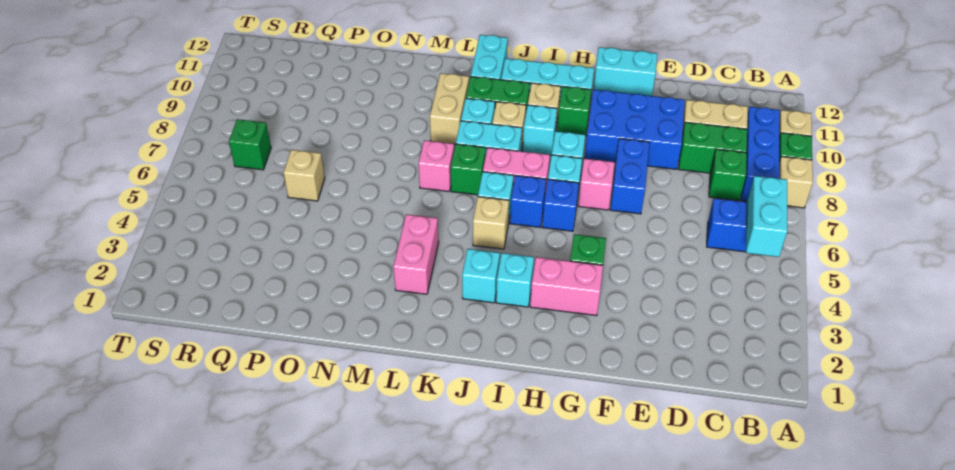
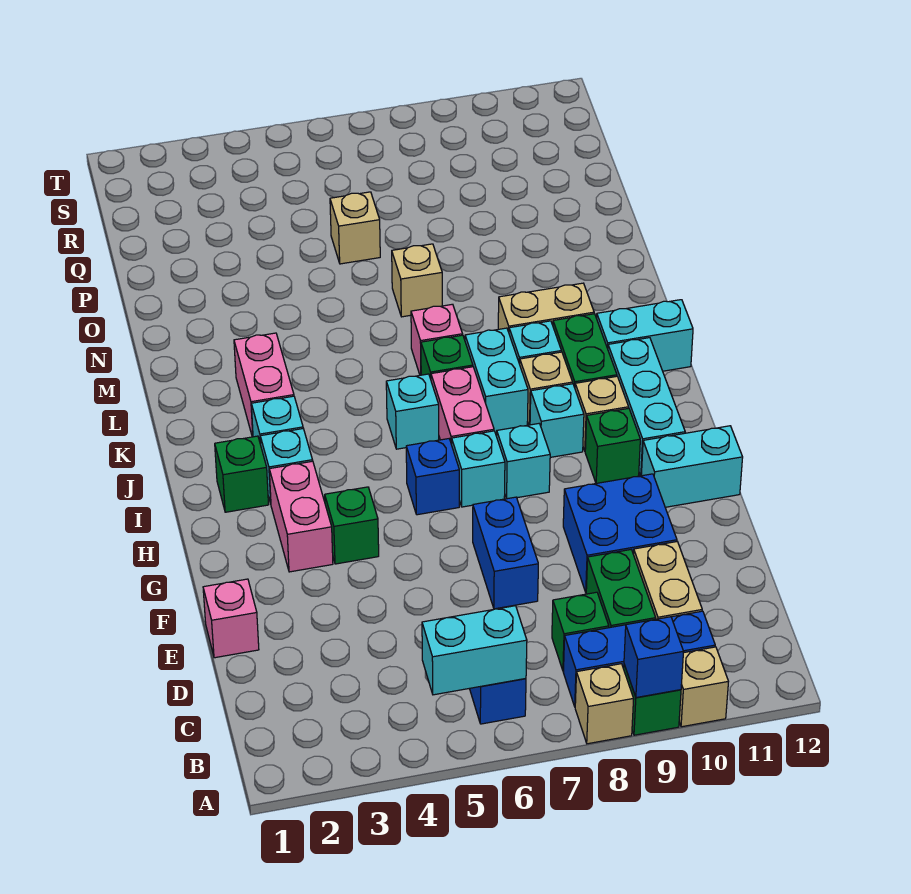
blue 2x3 brick [585,90,685,169] -> blue 2x2 brick [563,474,677,592]
blue 1x2 brick [610,138,649,214] -> blue 1x2 brick turned to [473,497,538,609]
cyan 1x2 brick [594,47,657,96] -> cyan 1x2 brick turned to [641,426,743,507]
pink 1x1 brick [578,159,615,210] -> pink 1x1 brick moved to [203,579,259,658]
blue 1x1 brick [510,175,546,228] -> blue 1x1 brick moved to [624,617,684,698]
tan 1x1 brick [473,197,509,249] -> tan 1x1 brick moved to [392,244,442,317]
pink 1x2 brick [393,214,439,294] -> pink 1x2 brick turned to [234,333,294,437]
green 1x1 brick [229,119,271,170] -> green 1x1 brick moved to [215,436,269,512]

